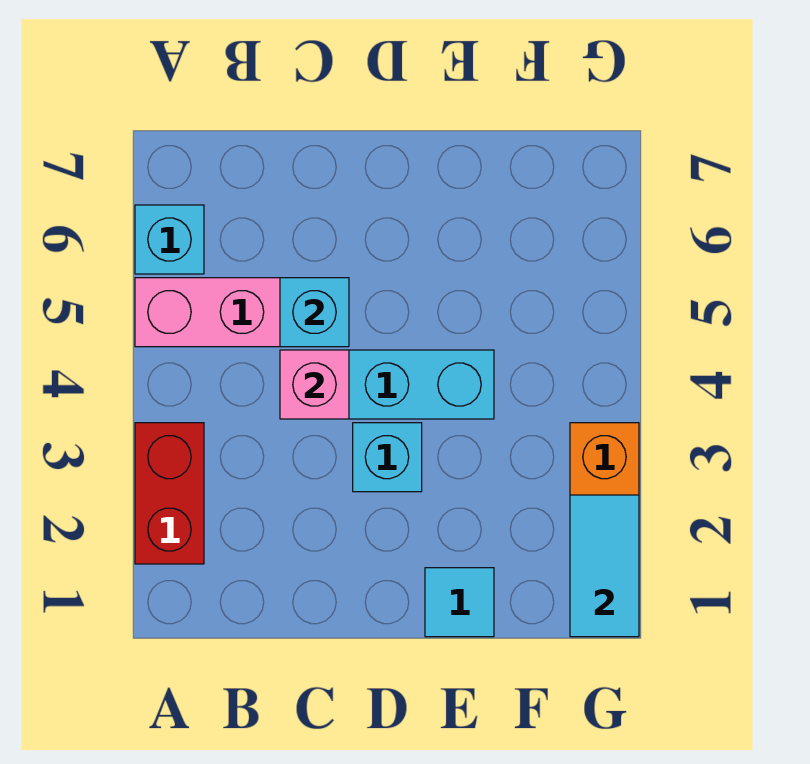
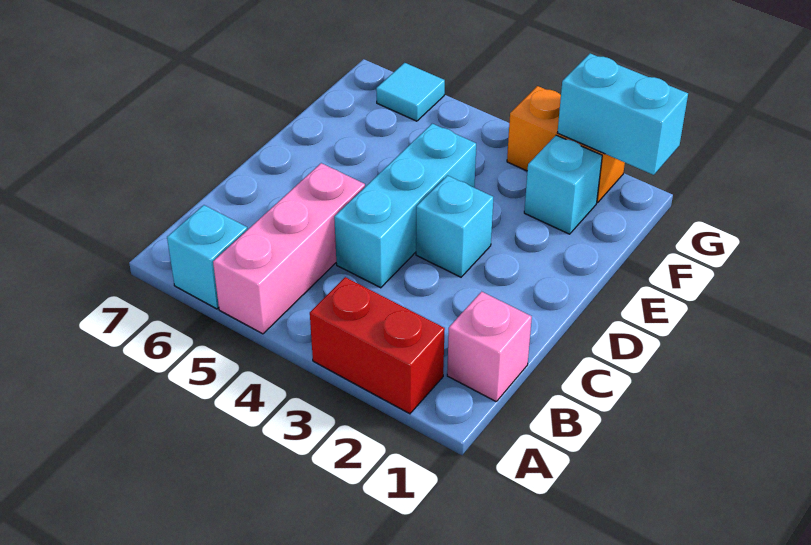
pink 1x1 brick [280,350,349,419] -> pink 1x1 brick moved to [447,292,532,401]
cyan 1x1 brick [280,278,349,347] -> cyan 1x1 brick moved to [524,135,602,234]
cyan 1x1 tile [425,568,494,637] -> cyan 1x1 tile moved to [376,63,445,121]
cyan 1x2 tile [570,495,639,637] -> cyan 1x2 brick [557,53,688,175]

